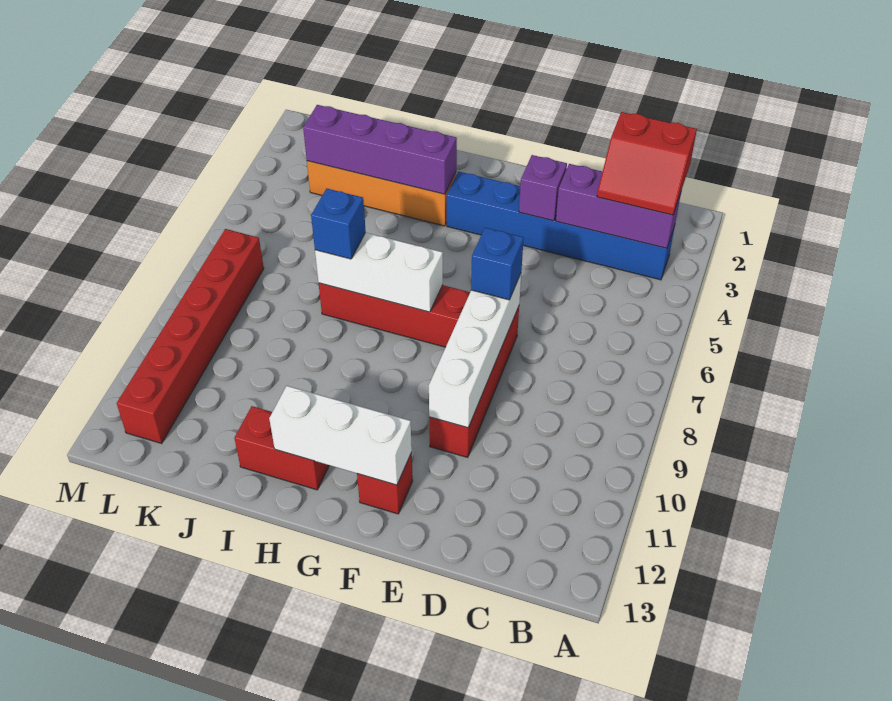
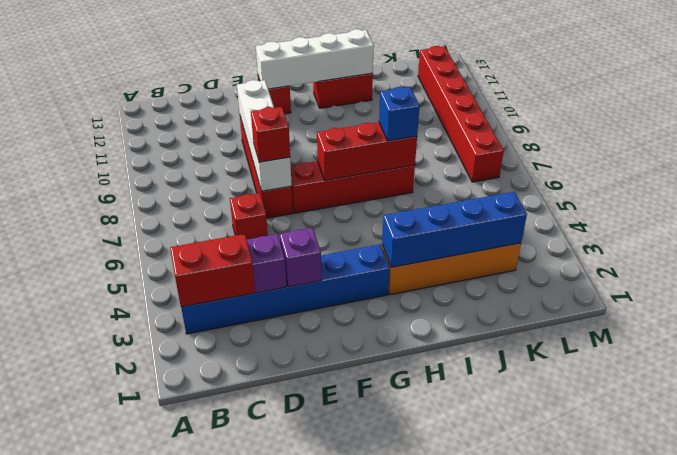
none -> red 1x1 brick [230,193,268,239]
blue 1x1 brick [471,228,524,300] -> red 1x1 brick [251,107,290,162]
white 1x3 brick [269,386,412,485] -> white 1x4 brick [256,29,374,89]
white 1x3 brick [315,233,443,312] -> red 1x3 brick [317,122,417,180]
purple 1x4 brick [303,105,457,194] -> blue 1x4 brick [382,192,527,267]

